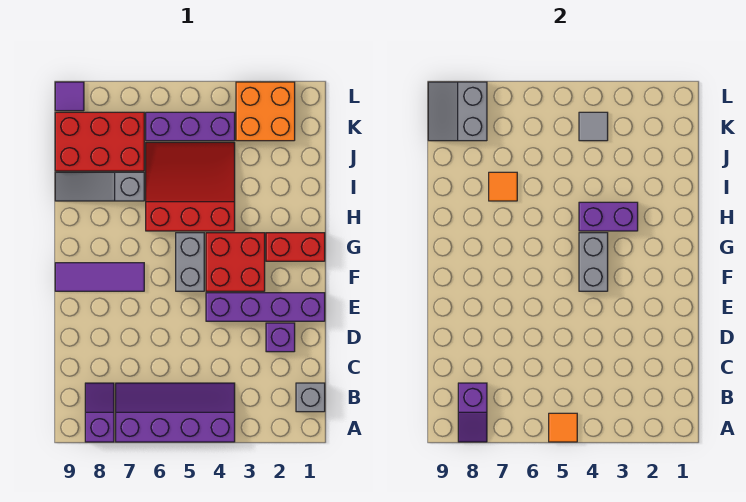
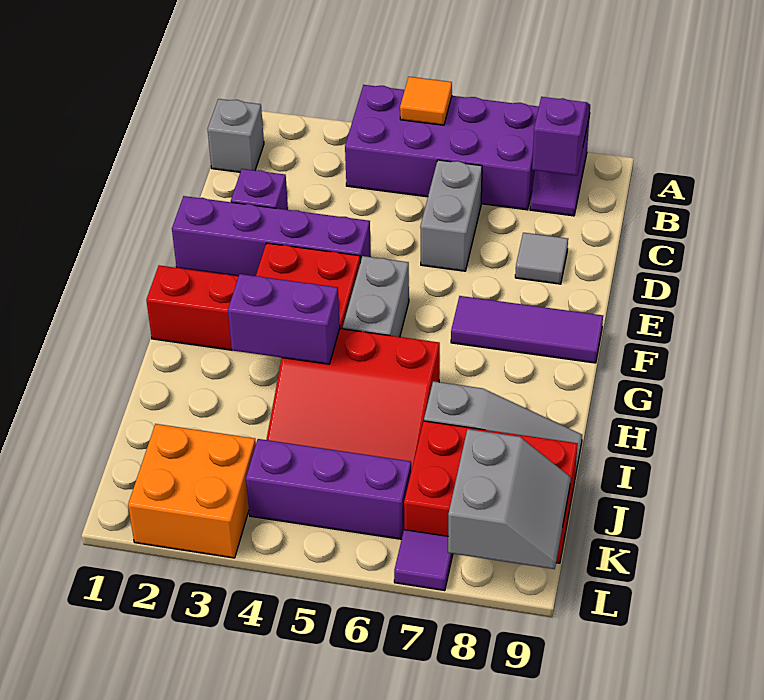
purple 2x4 slope [116,383,235,442] -> purple 2x4 brick [345,85,539,210]
grey 1x2 brick [579,233,608,291] -> grey 1x2 brick moved to [420,160,482,271]
orange 1x1 tile [489,172,517,201] -> none
grey 1x1 tile [579,112,608,141] -> grey 1x1 tile moved to [515,233,568,284]
purple 1x1 tile [55,82,84,111] -> purple 1x1 tile moved to [394,530,453,591]

